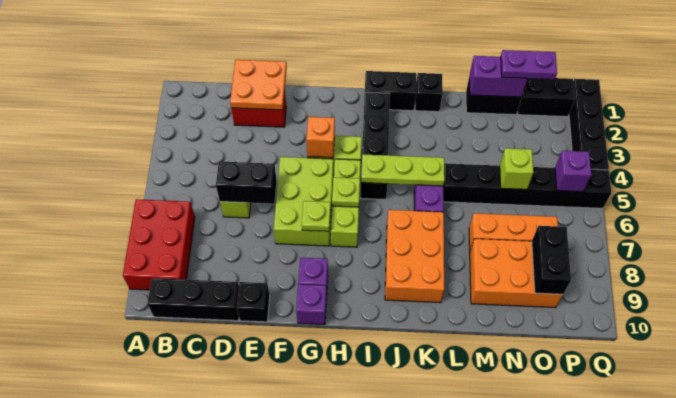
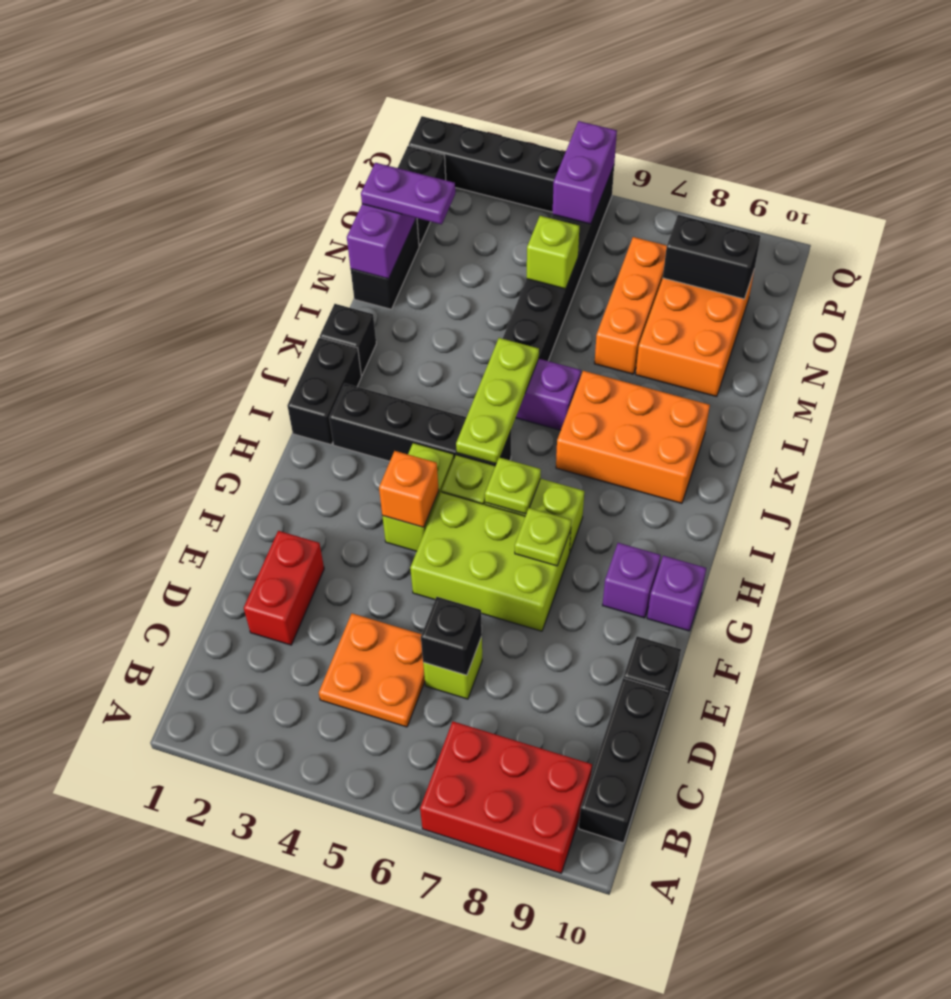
orange 2x2 plate [230,60,287,110] -> orange 2x2 plate moved to [319,613,425,727]
black 1x2 brick [216,161,277,204] -> black 1x1 brick [421,597,482,675]
purple 1x2 plate [501,50,557,79] -> purple 1x2 plate turned to [361,163,455,224]
purple 1x1 brick [555,150,591,192] -> purple 1x2 brick [553,121,617,224]

